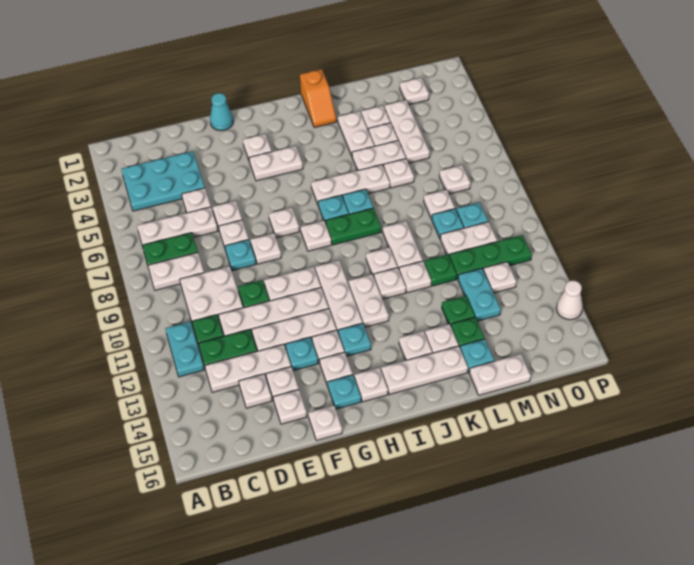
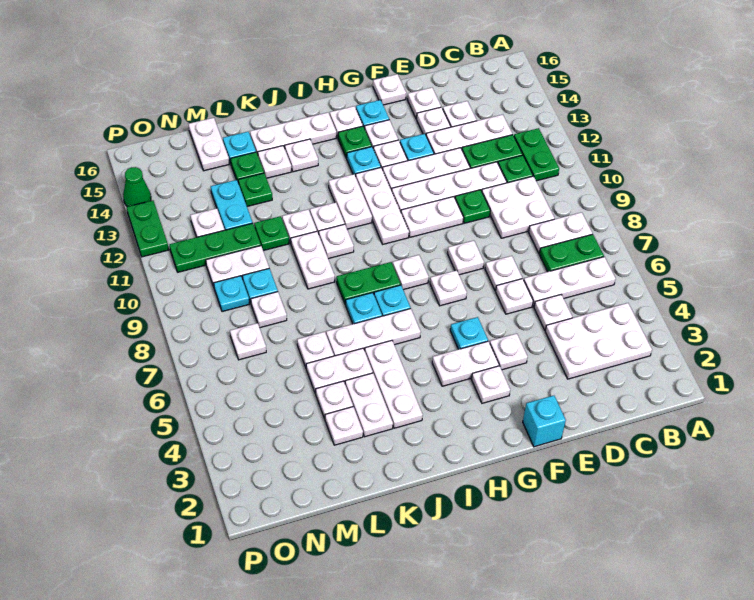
cyan 2x3 plate [121,151,205,211] -> white 2x3 plate [545,303,652,379]
cyan 1x2 plate [165,322,204,377] -> green 1x2 plate [514,128,559,181]
cyan 1x1 plate [225,240,256,271] -> cyan 1x1 plate moved to [450,317,488,349]
cyan 1x1 cone [210,93,233,131] -> cyan 1x1 brick [523,395,566,447]
none -> green 1x1 plate [338,126,372,158]
orange 1x2 slope [300,69,336,128] -> none
white 1x2 plate [469,354,531,395] -> white 1x2 plate turned to [189,118,229,171]
white 1x3 plate [384,100,430,163] -> white 1x3 plate moved to [365,340,423,428]
white 1x1 plate [400,78,429,105] -> white 1x1 plate moved to [490,333,528,370]
none -> green 1x2 plate [127,200,169,257]
white 1x1 cone [556,281,583,320] -> green 1x1 cone [123,167,151,207]

